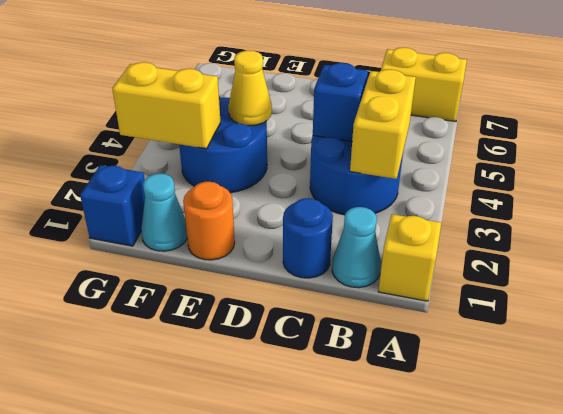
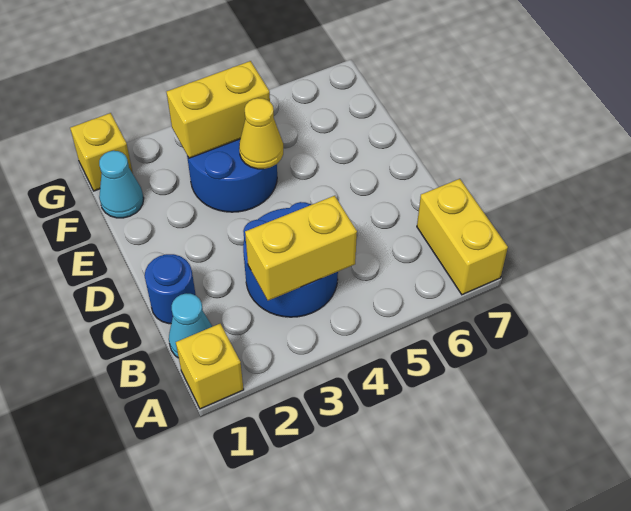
blue 1x1 brick [313,63,368,141] -> none
orange 1x1 round brick [183,182,235,260] -> none
yellow 1x2 brick [112,62,221,149] -> yellow 1x2 brick turned to [167,61,270,158]
blue 1x1 brick [80,165,145,246] -> yellow 1x1 brick [70,113,133,191]

